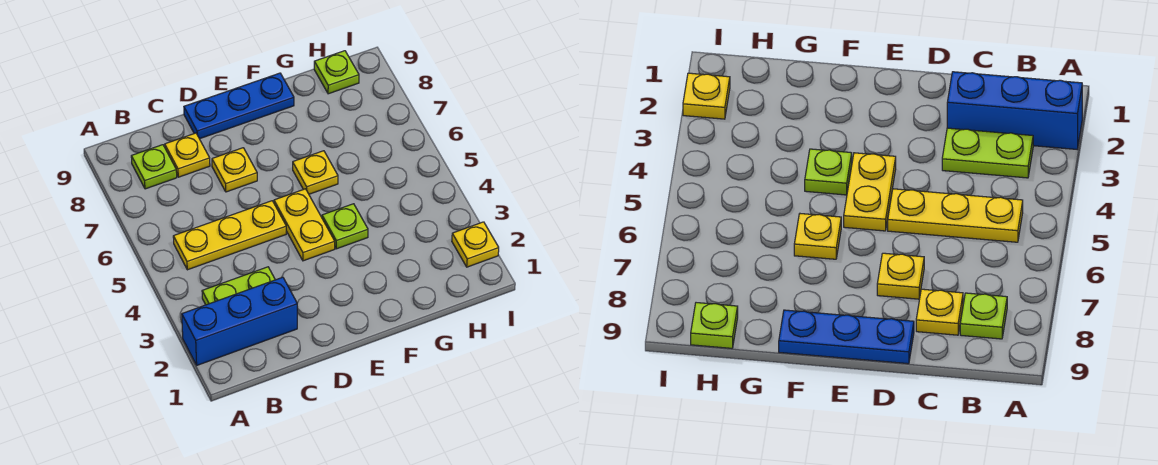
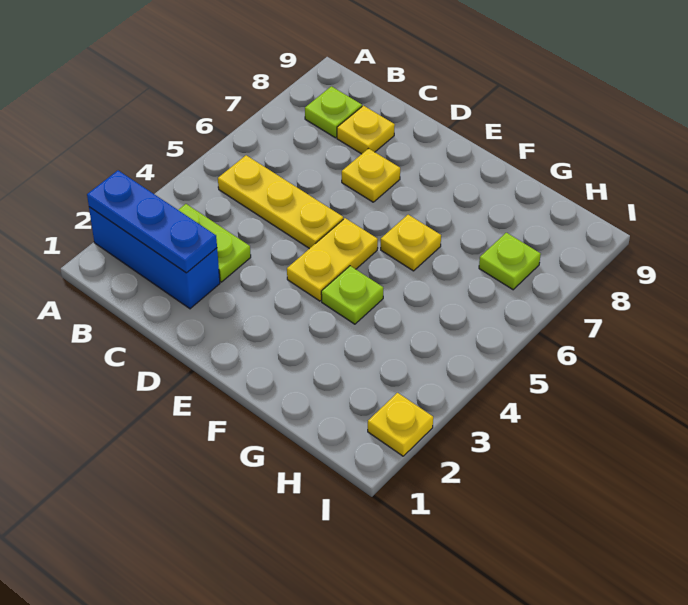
blue 1x3 plate [184,73,294,139] -> blue 1x3 plate moved to [87,170,217,273]
lime 1x1 plate [314,51,359,94] -> lime 1x1 plate moved to [479,233,541,290]

